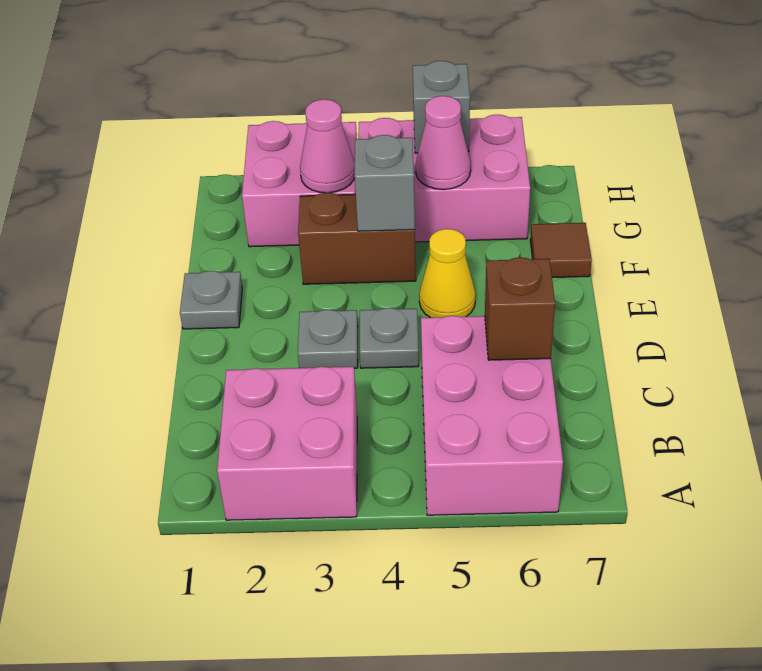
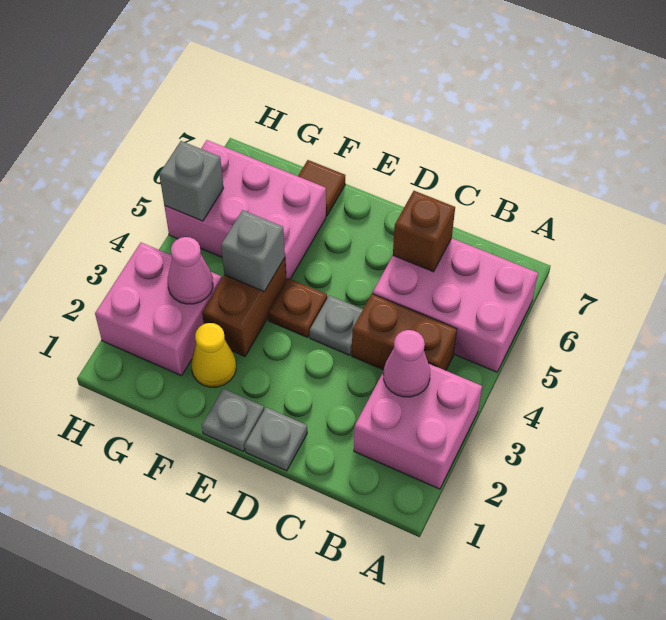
none -> brown 1x2 brick [352,294,457,371]
grey 1x1 plate [298,310,358,368] -> grey 1x1 plate moved to [245,407,307,471]
none -> brown 1x1 plate [268,278,327,338]
yellow 1x1 cone [419,229,476,318] -> yellow 1x1 cone moved to [191,323,236,387]
pink 2x3 brick [358,115,530,242] -> pink 2x3 brick turned to [164,140,326,280]
pink 1x1 cone [416,96,471,189] -> pink 1x1 cone moved to [383,330,430,397]

